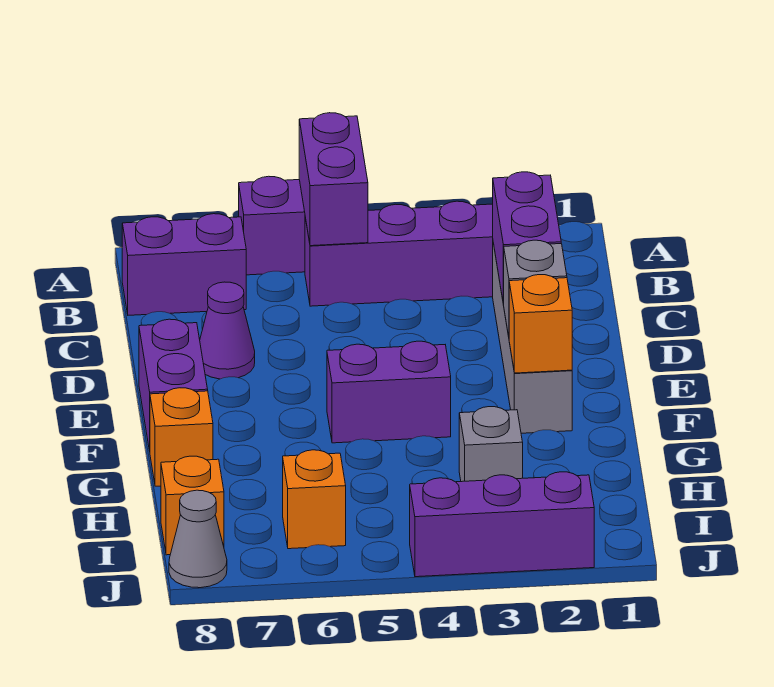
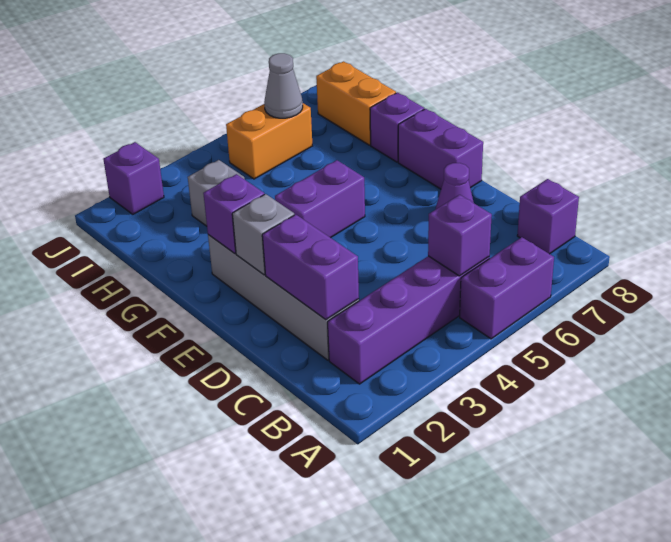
purple 1x2 brick [299,113,368,246] -> purple 1x1 brick [428,195,492,276]
purple 1x2 brick [122,214,246,315] -> purple 1x1 brick [517,179,579,254]
orange 1x1 brick [509,275,572,373] -> purple 1x1 brick [203,174,264,253]
orange 1x1 brick [150,388,213,486] -> purple 1x1 brick [370,93,424,162]
orange 1x1 brick [283,450,346,549] -> orange 1x2 brick [226,103,313,179]
orange 1x1 brick [161,456,224,555] -> orange 1x2 brick [316,61,396,145]
purple 1x3 brick [410,472,594,577] -> purple 1x1 brick [103,142,164,214]
grey 1x1 cone [169,490,227,588] -> grey 1x1 cone moved to [264,53,303,118]

